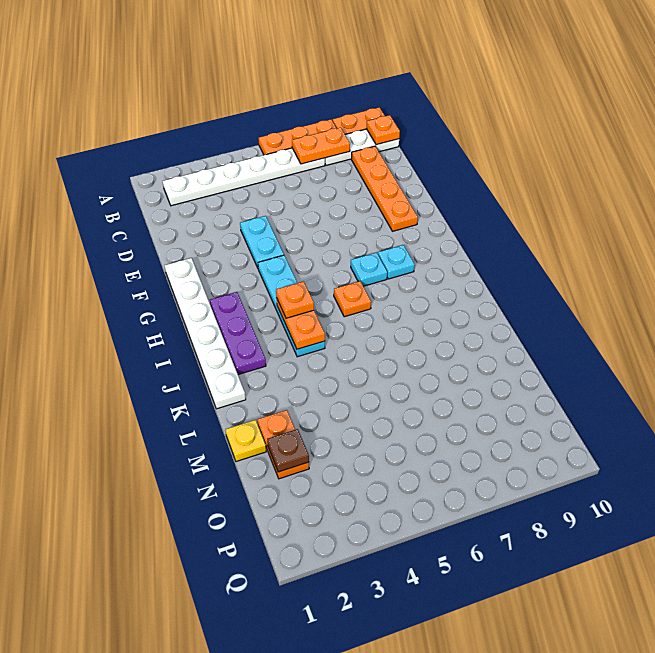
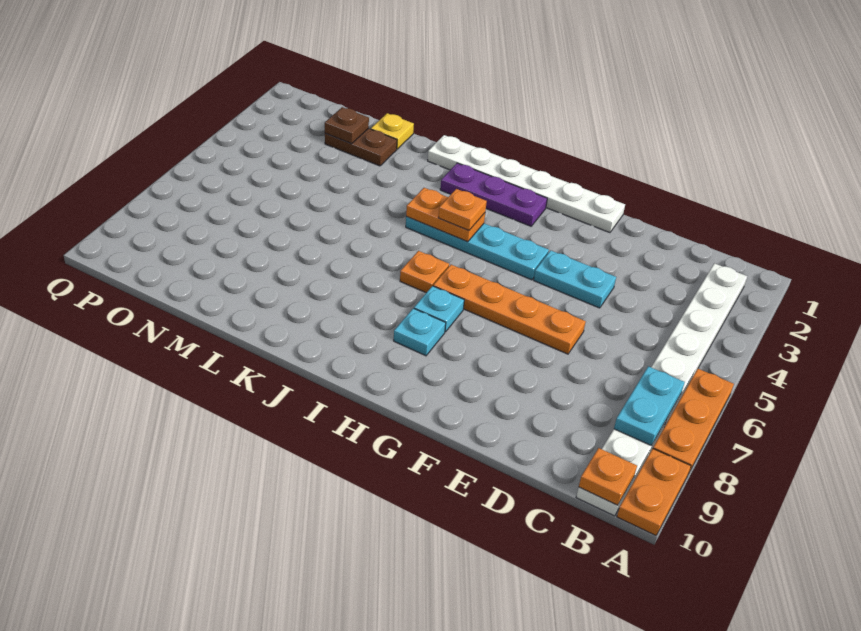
orange 1x2 plate [292,128,350,164] -> cyan 1x2 plate [614,366,685,446]
orange 1x4 plate [351,146,418,231] -> orange 1x4 plate moved to [433,265,586,354]
orange 1x2 plate [257,410,309,479] -> brown 1x2 plate [325,128,397,166]

